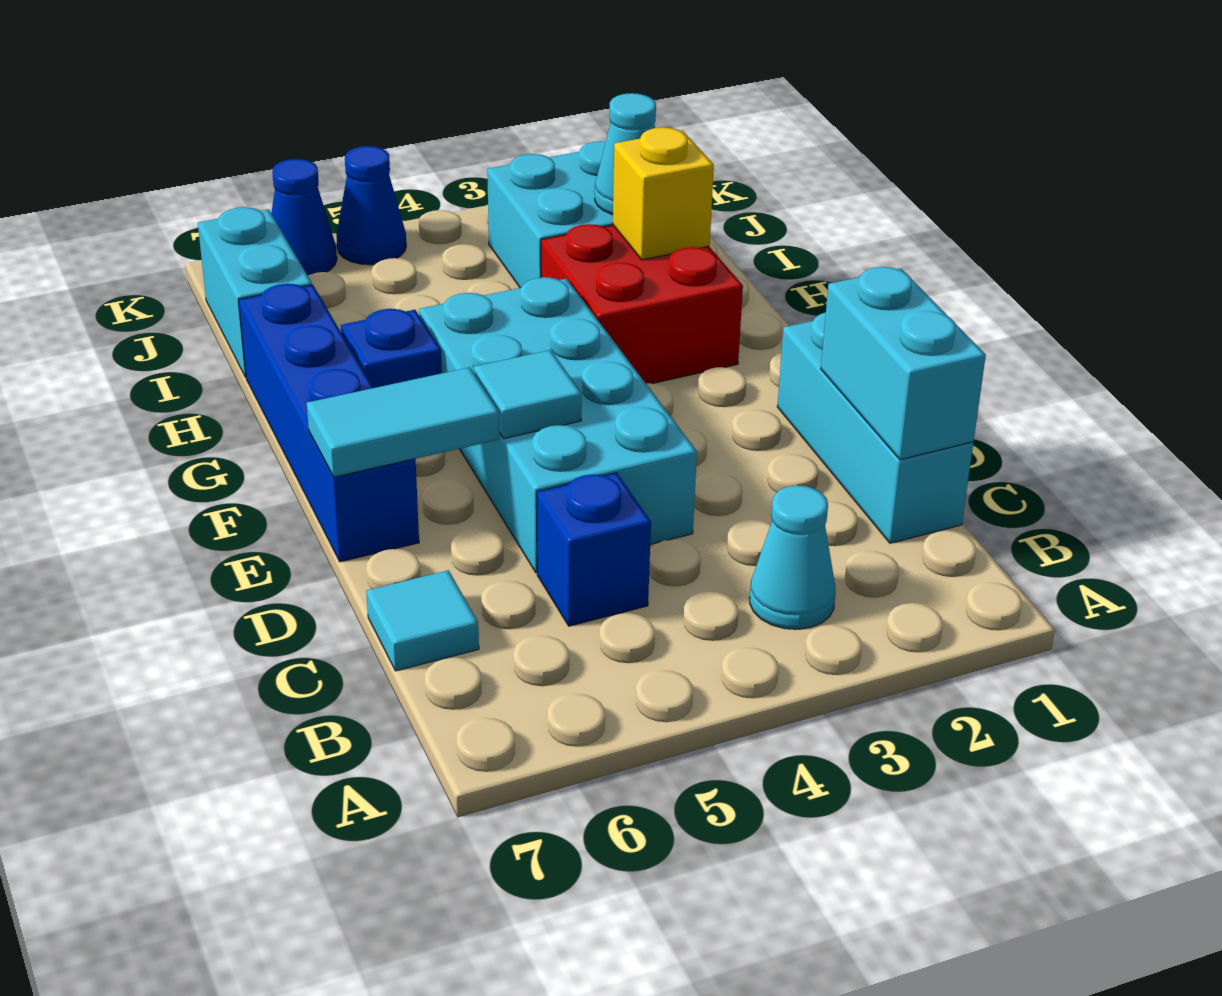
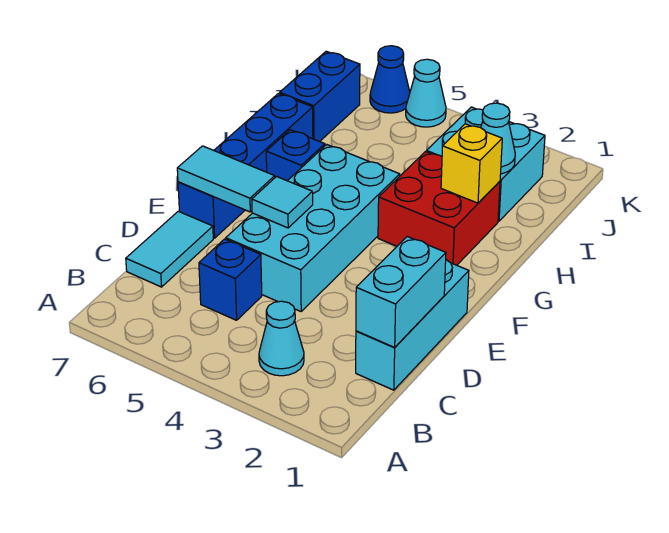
cyan 1x1 tile [366,570,479,671] -> cyan 1x2 tile [126,211,213,287]
cyan 1x2 brick [198,207,312,377] -> blue 1x2 brick [280,51,360,142]
blue 1x1 cone [336,146,406,265] -> cyan 1x1 cone [406,59,446,127]

